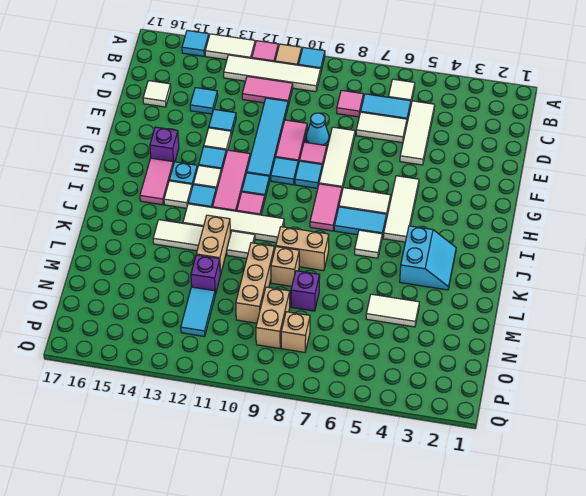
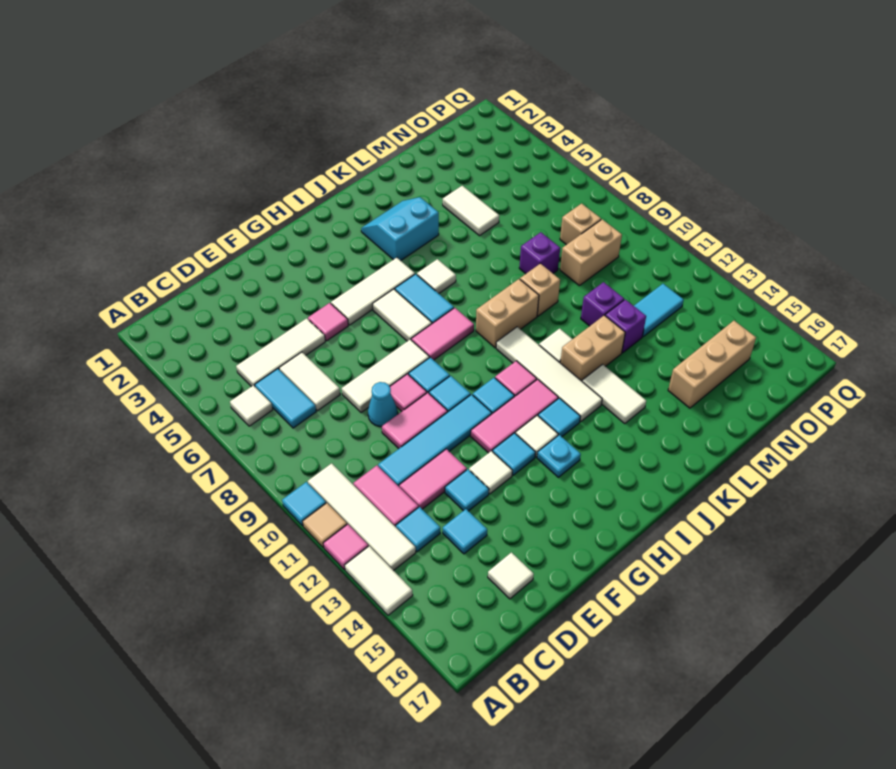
cyan 1x1 tile [182,31,209,56] -> cyan 1x1 tile moved to [396,507,440,552]
pink 1x1 tile [337,90,363,117] -> pink 1x1 tile moved to [308,303,348,341]
purple 1x1 brick [150,127,179,165] -> purple 1x1 brick moved to [581,282,624,326]
pink 1x2 tile [140,158,173,205] -> pink 1x2 tile moved to [399,449,467,509]
white 1x1 tile [164,181,192,208] -> none
tan 1x2 brick [276,227,329,271] -> tan 1x2 brick turned to [476,279,539,348]
tan 1x3 brick [236,243,274,323] -> tan 1x3 brick moved to [668,321,756,408]

